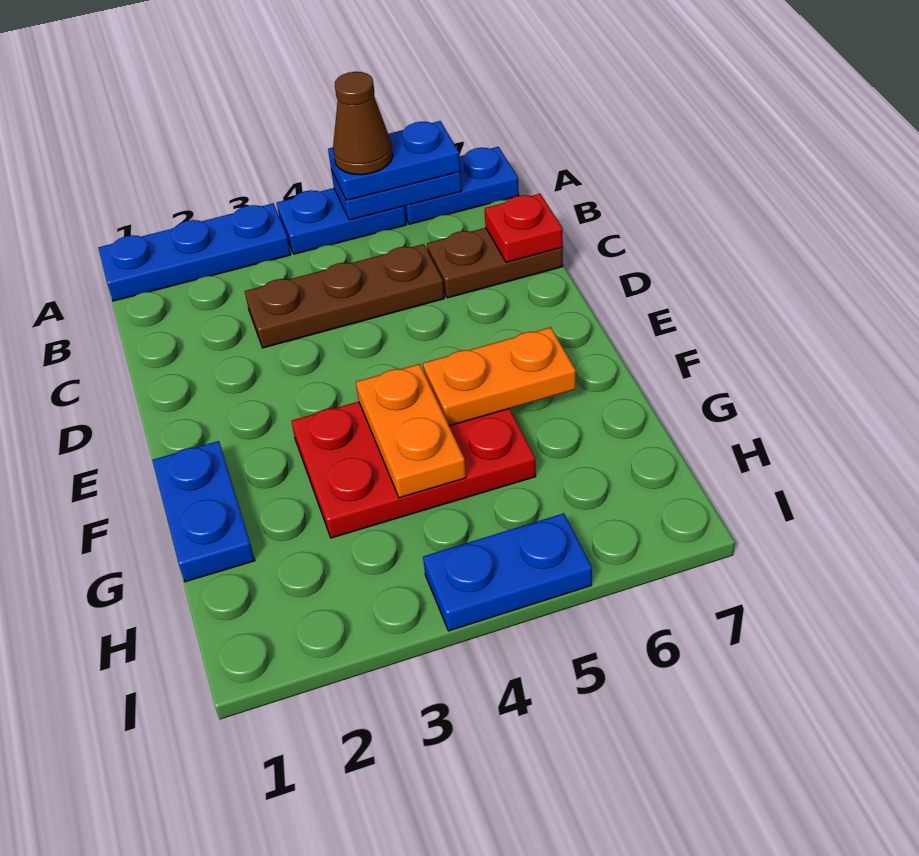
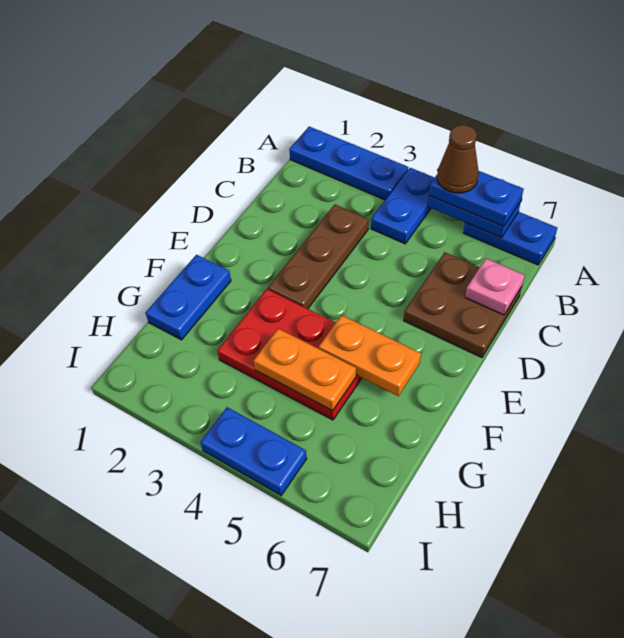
blue 1x2 plate [277,188,406,254] -> blue 1x2 plate turned to [371,168,434,244]
brown 1x3 plate [245,244,444,348] -> brown 1x3 plate turned to [268,204,369,309]
brown 1x2 plate [427,228,563,298] -> brown 2x2 plate [404,252,522,358]
red 1x1 plate [485,194,563,262] -> pink 1x1 plate [465,258,525,315]
orange 1x2 plate [356,364,466,498] -> orange 1x2 plate turned to [253,329,356,411]

